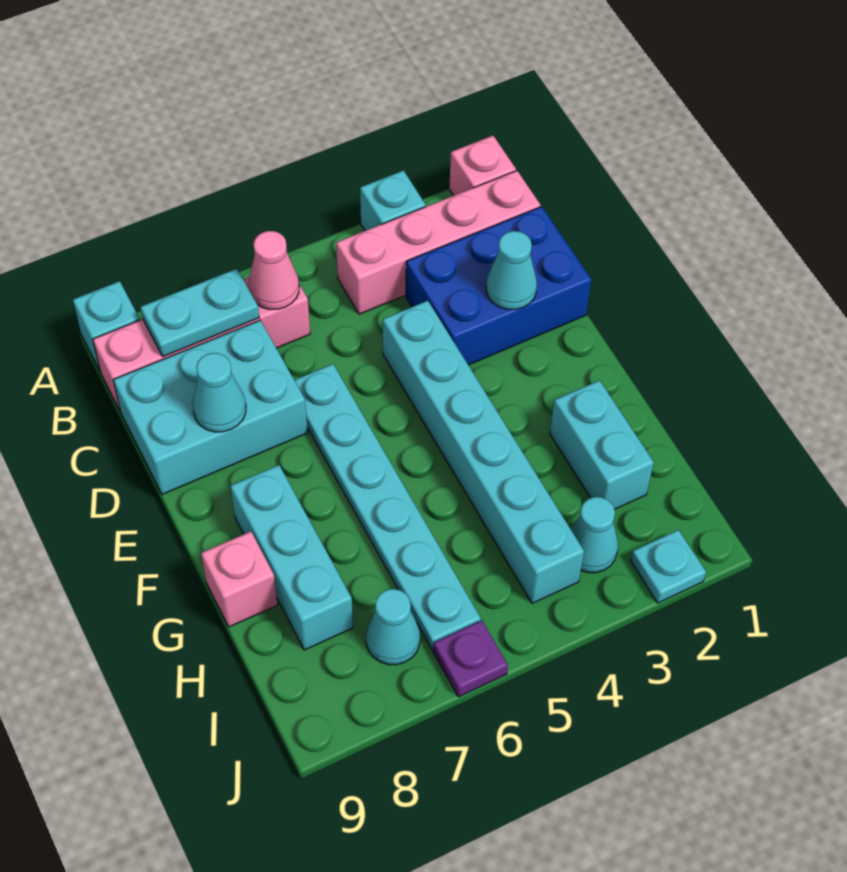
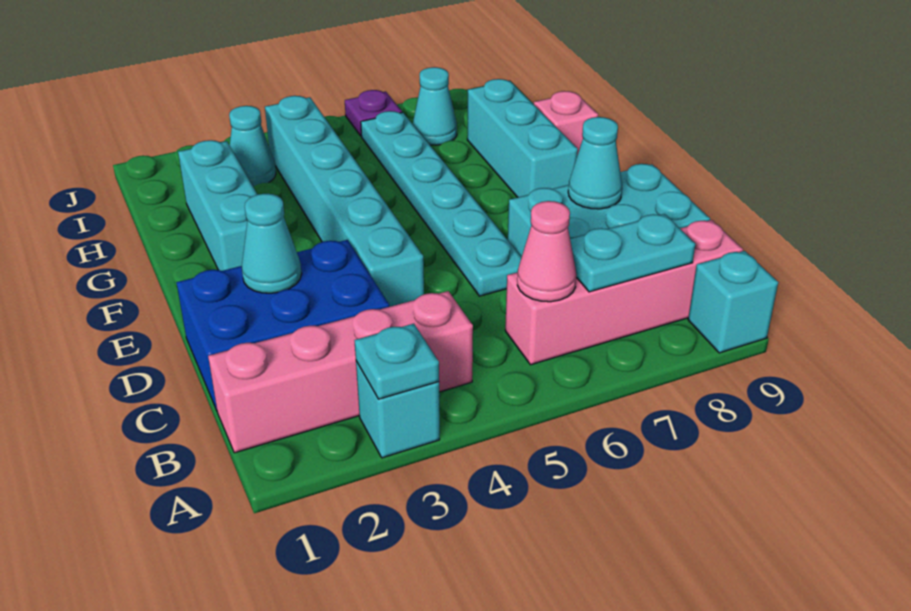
pink 1x1 brick [449,136,516,196] -> none
cyan 1x2 brick [550,380,654,509] -> cyan 1x3 brick [178,140,258,271]
cyan 1x1 plate [631,530,706,603] -> cyan 1x1 plate moved to [354,324,439,399]

